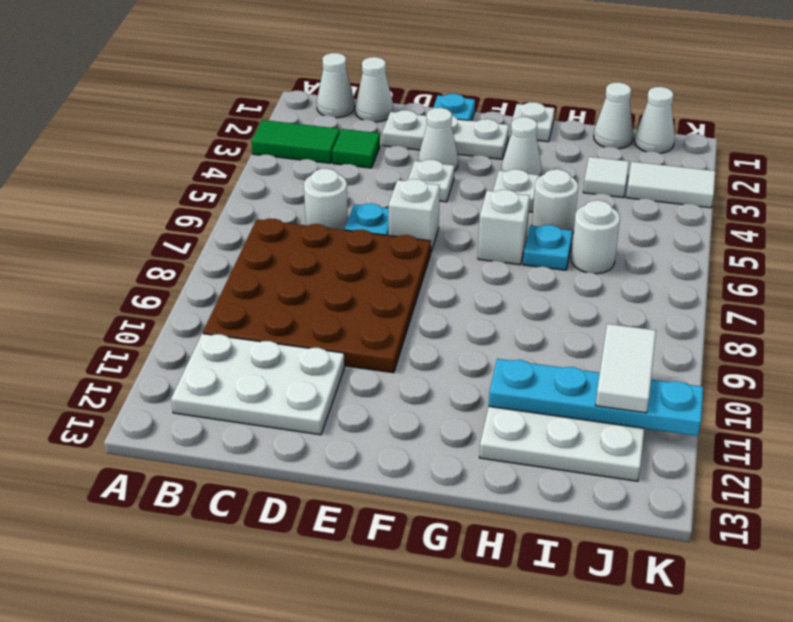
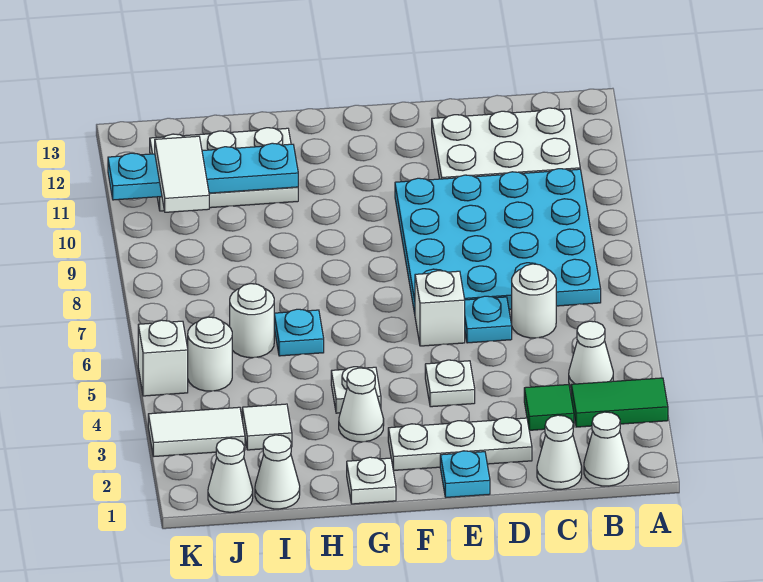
brown 4x4 plate [203,219,431,373] -> cyan 4x4 plate [395,169,601,314]
white 1x1 cone [418,108,458,171] -> white 1x1 cone moved to [569,321,613,387]
white 1x1 brick [478,190,530,265] -> white 1x1 brick moved to [138,320,188,396]
white 1x1 round brick [532,169,578,232] -> white 1x1 round brick moved to [188,317,232,391]

